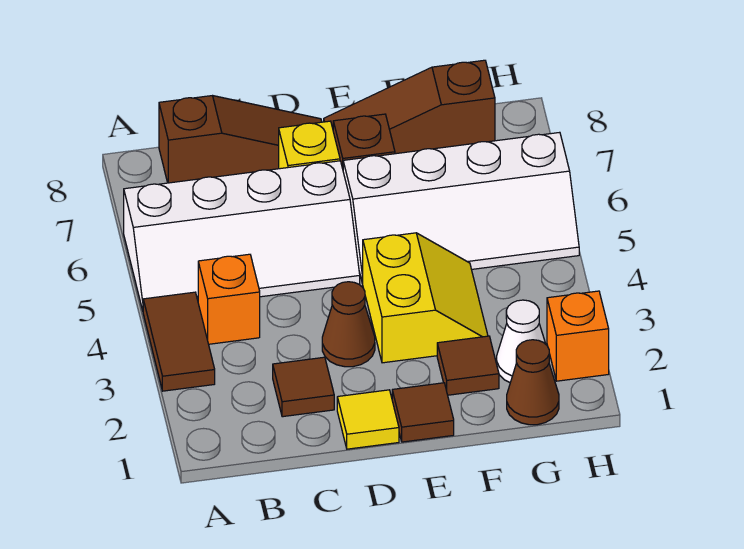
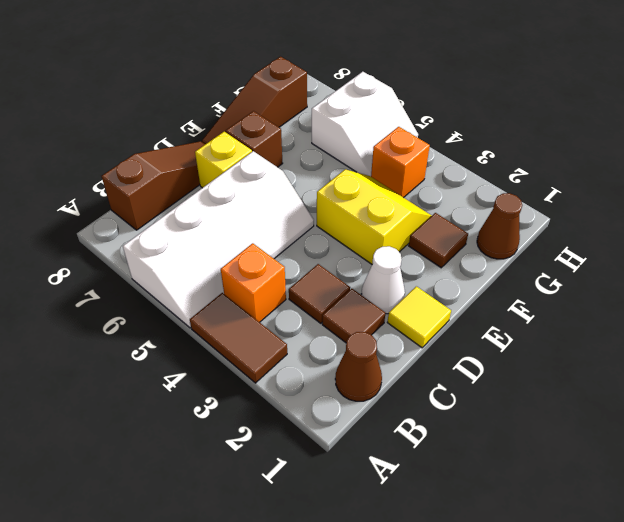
brown 1x1 cone [322,282,375,367] -> brown 1x1 cone moved to [335,332,382,401]
brown 1x1 tile [392,383,454,442] -> brown 1x1 tile moved to [289,264,350,323]
white 2x4 slope [343,132,579,283] -> white 2x2 slope [312,72,418,176]
white 1x1 cone [497,300,546,382] -> white 1x1 cone moved to [361,246,405,314]
orange 1x1 brick [547,291,609,381] -> orange 1x1 brick moved to [371,127,430,198]

